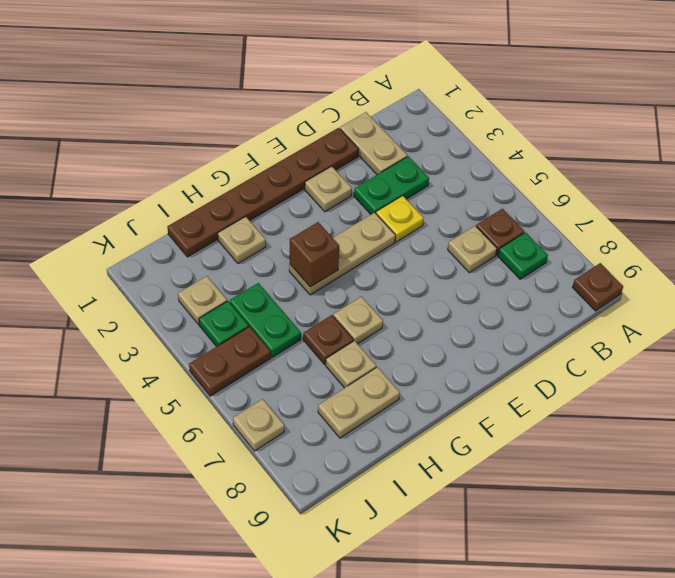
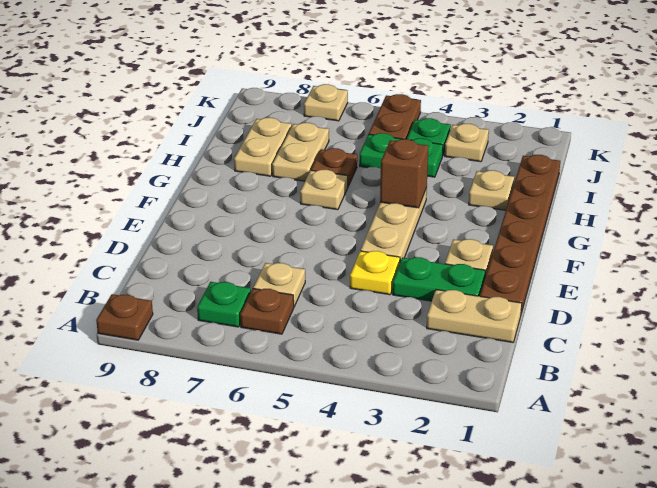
green 1x2 plate [354,156,429,214] -> green 1x2 plate turned to [393,257,486,301]
tan 1x1 plate [326,341,376,388] -> tan 1x2 plate [272,123,329,181]

